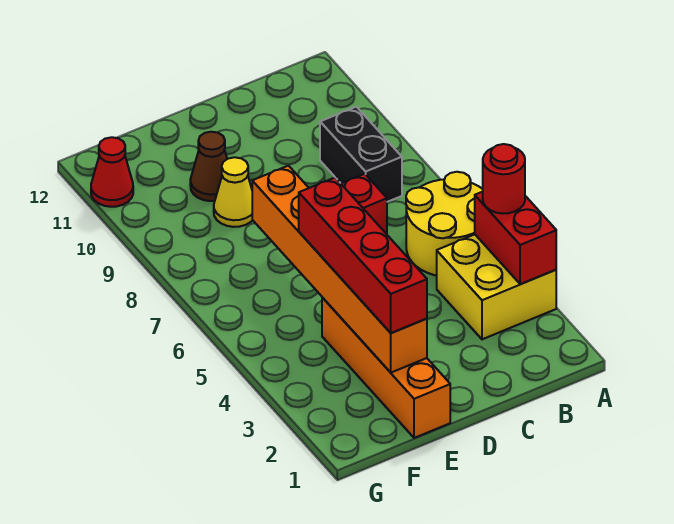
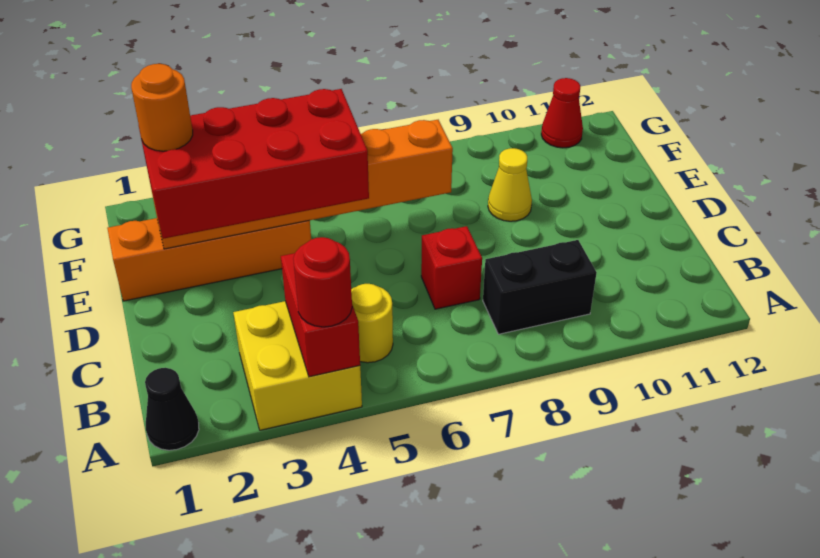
none -> black 1x1 cone [145,368,199,450]
red 1x2 brick [475,192,556,284] -> red 1x2 brick turned to [281,253,360,377]
yellow 2x2 round brick [406,172,483,276] -> yellow 1x1 round brick [351,284,393,363]
red 1x4 brick [299,178,427,333] -> red 2x4 brick [141,89,369,239]
none -> orange 1x1 round brick [131,64,193,151]
brown 1x1 cone [190,132,227,201] -> none

